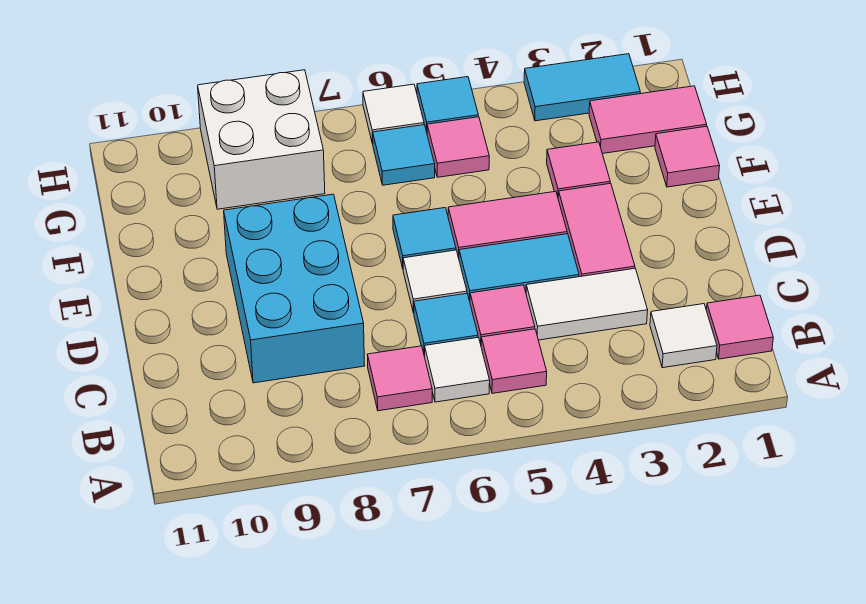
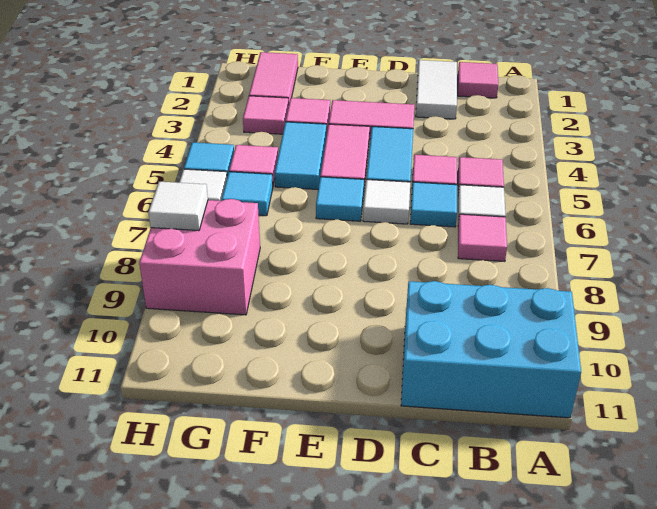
white 1x1 tile [650,304,717,368] -> white 1x1 tile moved to [148,182,208,231]
white 1x2 tile [526,269,648,340] -> white 1x2 tile moved to [416,60,457,119]
cyan 2x3 brick [224,194,365,383] -> cyan 2x3 brick moved to [401,281,581,418]
pink 1x1 tile [655,126,720,187] -> pink 1x1 tile moved to [243,96,289,134]
white 2x2 brick [198,70,325,209] -> pink 2x2 brick [139,199,260,315]
cyan 1x2 tile [524,54,640,121] -> cyan 1x2 tile moved to [275,122,326,189]

